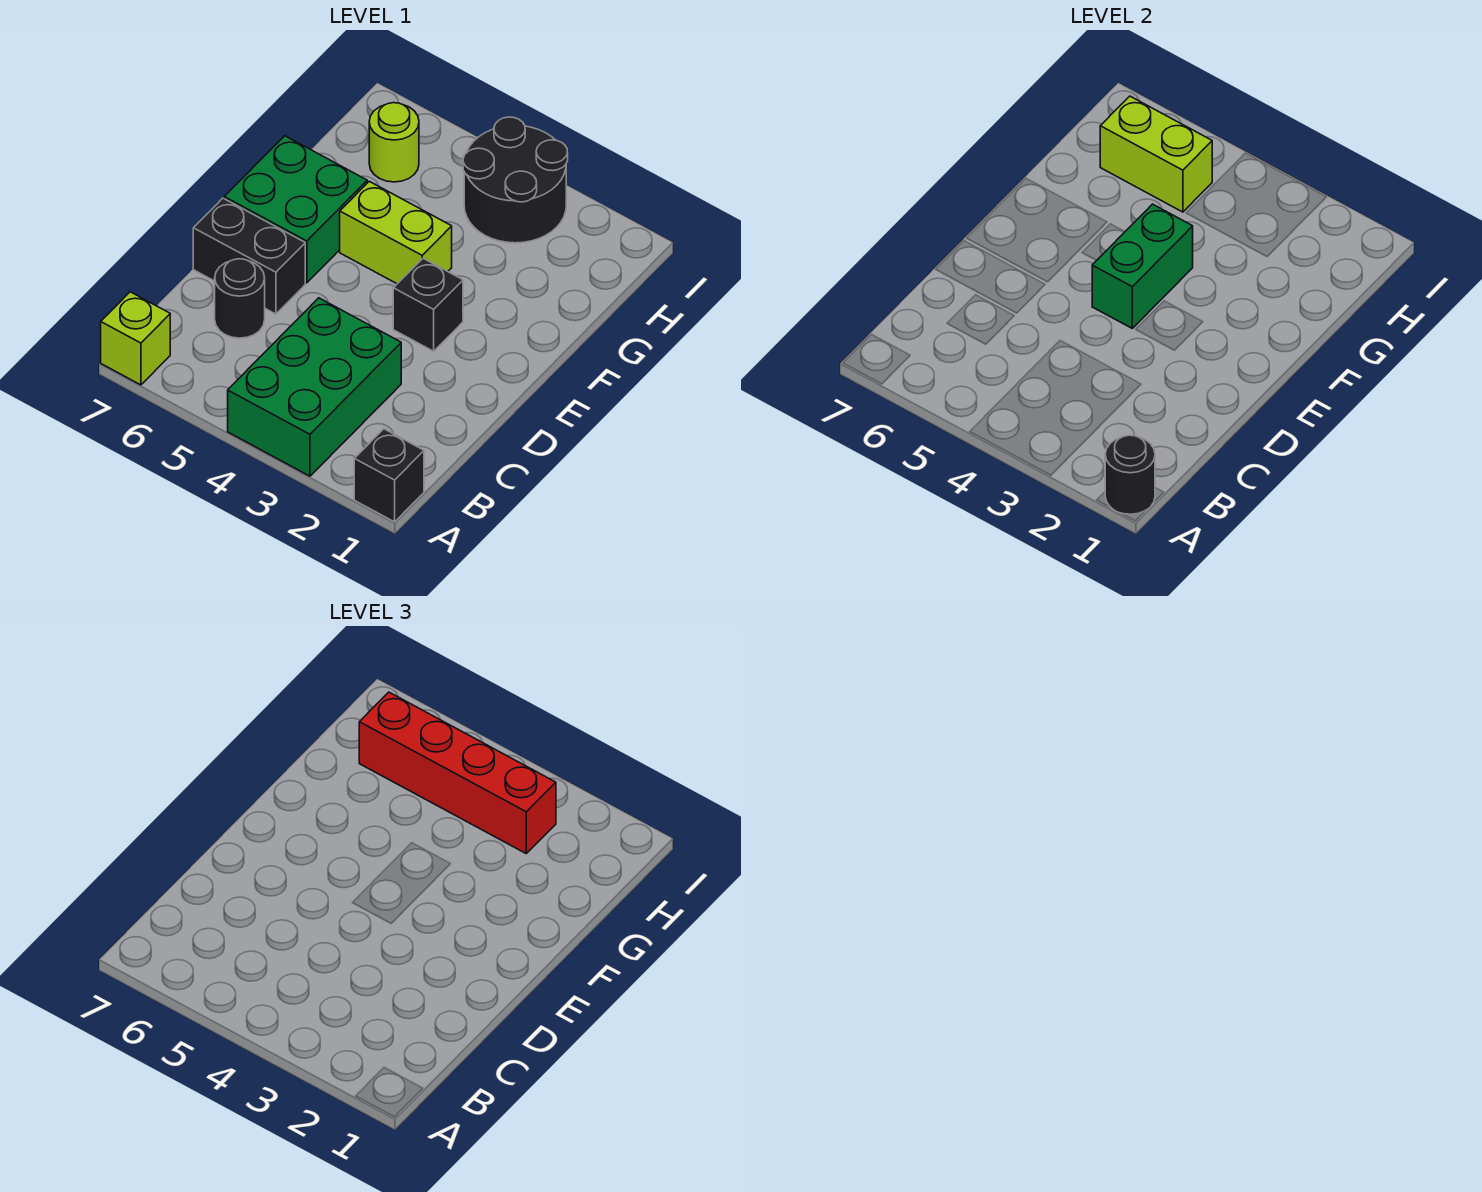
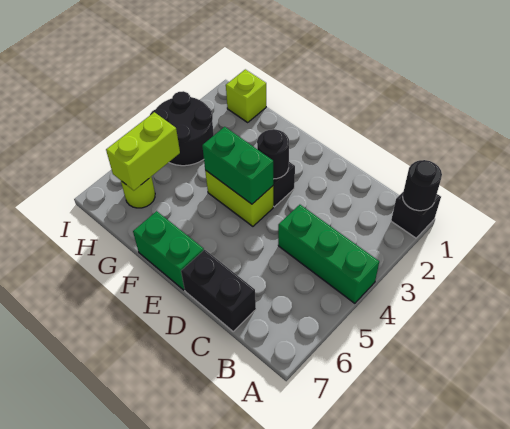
green 2x3 brick [228,298,401,476] -> green 1x3 brick [278,205,379,303]
lime 1x1 brick [101,292,170,385] -> lime 1x1 brick moved to [226,69,266,122]
black 1x1 round brick [215,259,265,338] -> black 1x1 round brick moved to [257,129,289,179]
black 1x2 brick [193,198,305,314] -> black 1x2 brick turned to [181,250,256,332]
green 2x2 brick [224,136,367,283] -> green 1x2 brick [133,211,204,290]
lime 1x2 brick [340,181,452,284] -> lime 1x2 brick turned to [205,170,273,226]
red 1x4 brick [359,692,556,853] -> none

